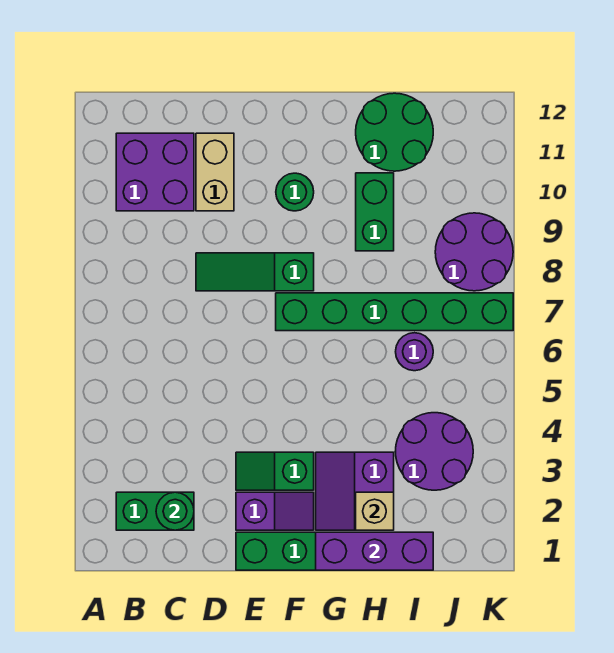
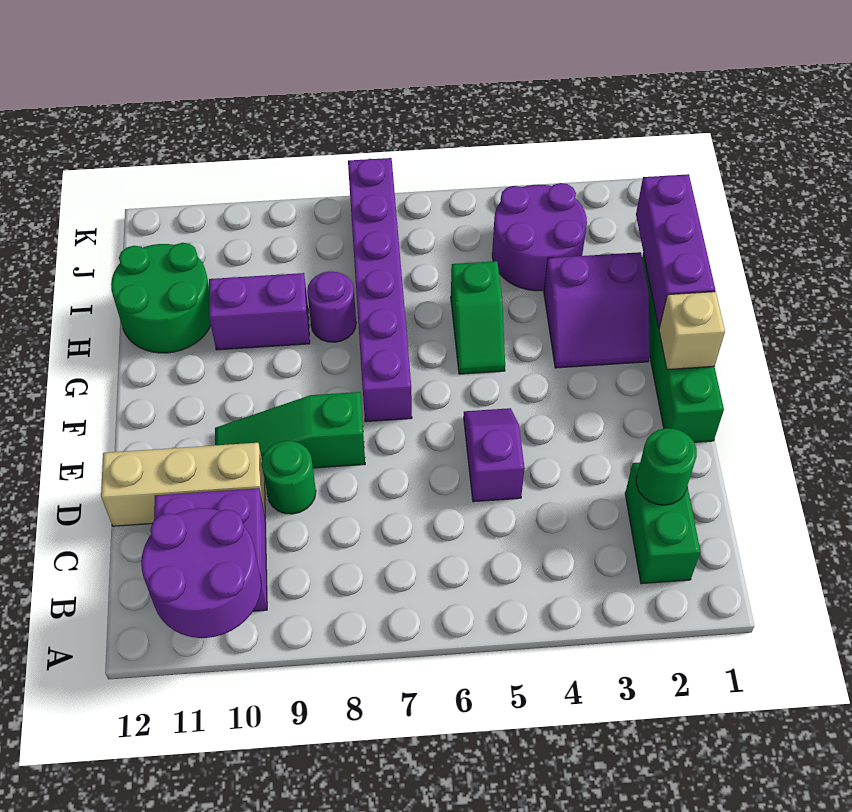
green 1x3 slope [196,253,314,291] -> green 1x3 slope turned to [215,392,365,468]
tan 1x2 brick [196,133,234,211] -> tan 1x3 brick [101,443,265,526]
purple 1x2 slope [236,492,314,530] -> purple 1x2 slope moved to [464,408,525,502]
green 1x2 slope [236,452,314,490] -> green 1x2 slope moved to [451,261,505,374]
green 1x6 brick [276,293,513,331] -> purple 1x6 brick [348,158,412,422]
green 1x1 round brick [276,173,314,211] -> green 1x1 round brick moved to [262,441,316,514]
tan 1x1 brick [356,492,394,530] -> tan 1x1 brick moved to [659,292,725,369]
green 1x2 brick [356,173,394,251] -> purple 1x2 brick [209,273,310,350]
purple 1x1 round brick [396,333,433,371] -> purple 1x1 round brick moved to [307,272,356,342]
purple 2x2 round brick [435,213,513,291] -> purple 2x2 round brick moved to [141,508,261,638]

